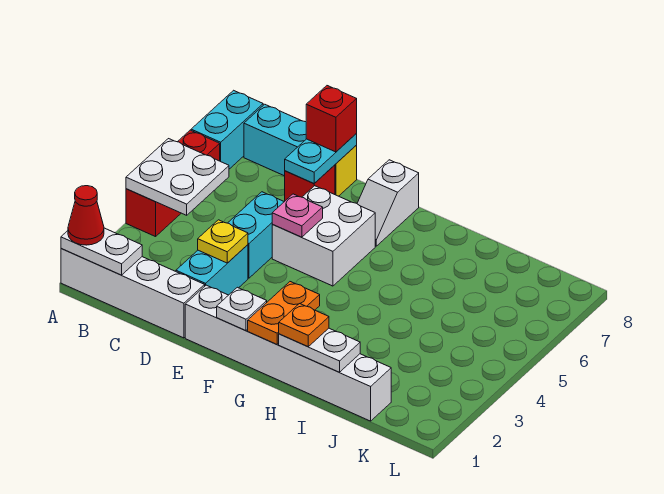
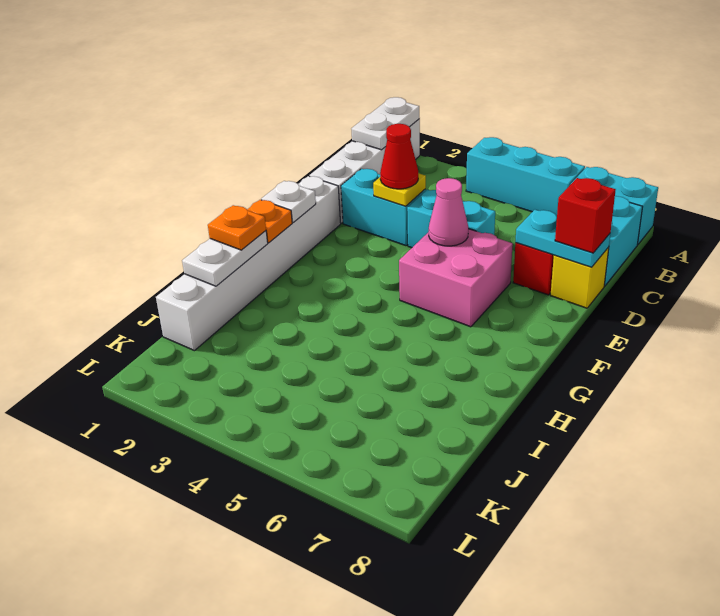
red 1x1 cone [68,186,104,245] -> red 1x1 cone moved to [380,124,418,189]
red 1x3 brick [126,130,220,237] -> cyan 1x3 brick [466,137,585,216]
white 2x2 plate [126,139,229,215] -> none
white 2x2 brick [272,186,375,286] -> pink 2x2 brick [399,229,513,327]
pink 1x1 plate [272,194,323,237] -> pink 1x1 cone [429,178,468,246]
white 1x2 slope [357,160,419,246] -> none
orange 1x2 plate [248,282,320,344] -> orange 1x1 plate [247,200,292,243]

